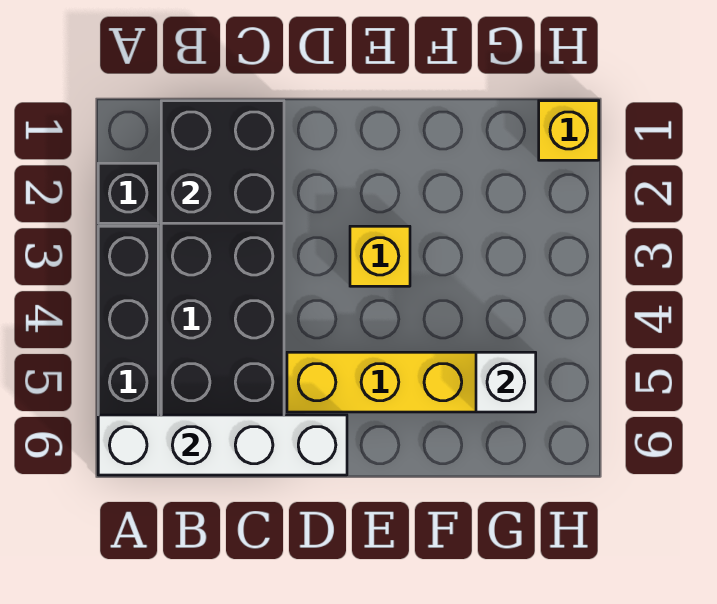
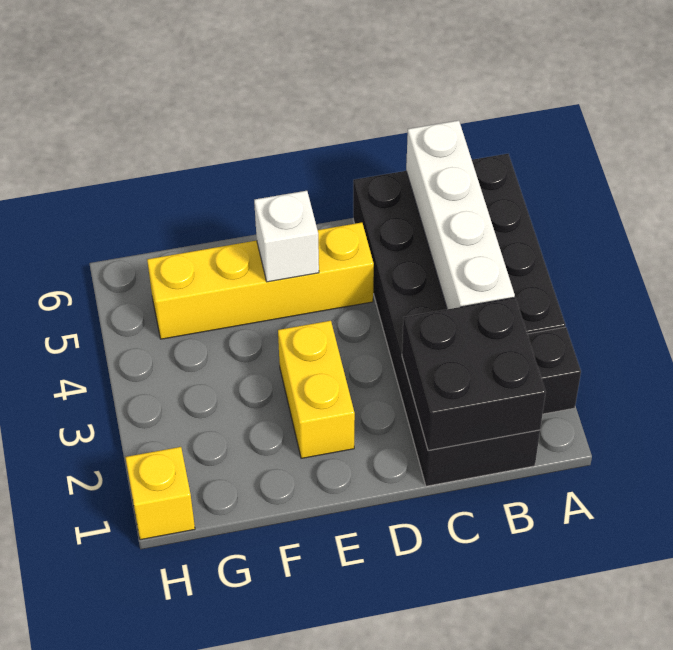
white 1x4 brick [98,415,347,475] -> white 1x4 brick turned to [406,120,515,309]
yellow 1x1 brick [350,226,410,286] -> yellow 1x2 brick [278,321,355,458]
white 1x1 brick [476,352,536,412] -> white 1x1 brick moved to [254,191,319,282]

